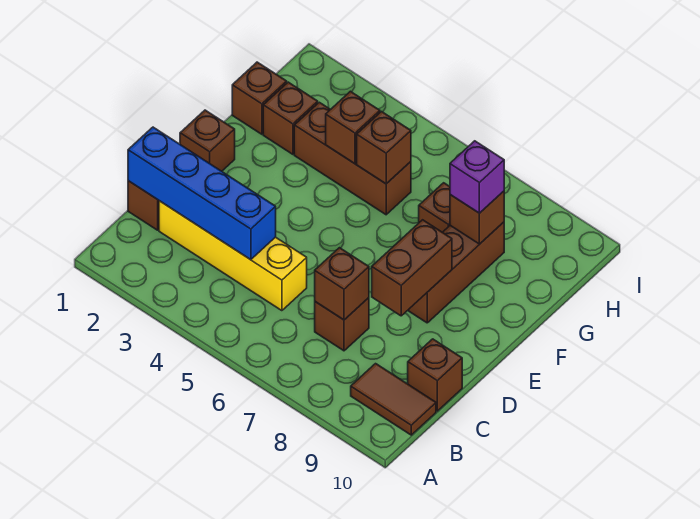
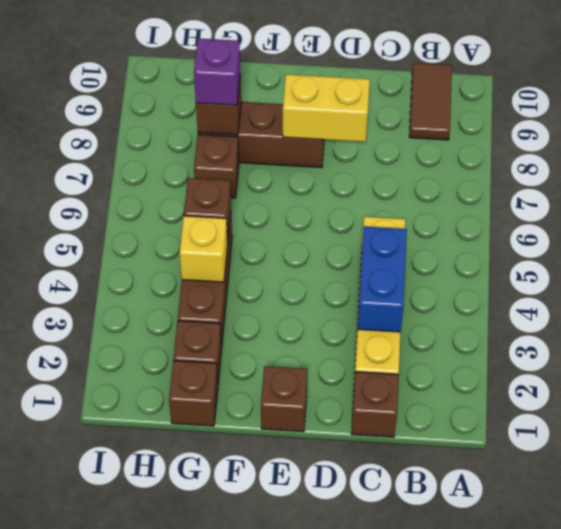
blue 1x4 brick [128,127,276,260] -> blue 1x2 brick [358,226,407,332]
brown 1x1 brick [315,298,369,351] -> none
brown 1x1 brick [315,248,369,320] -> none
brown 1x1 brick [408,339,462,411] -> none
brown 1x2 brick [372,220,452,316] -> yellow 1x2 brick [283,74,370,142]
brown 1x1 brick [326,91,380,164] -> yellow 1x1 brick [180,216,228,282]

